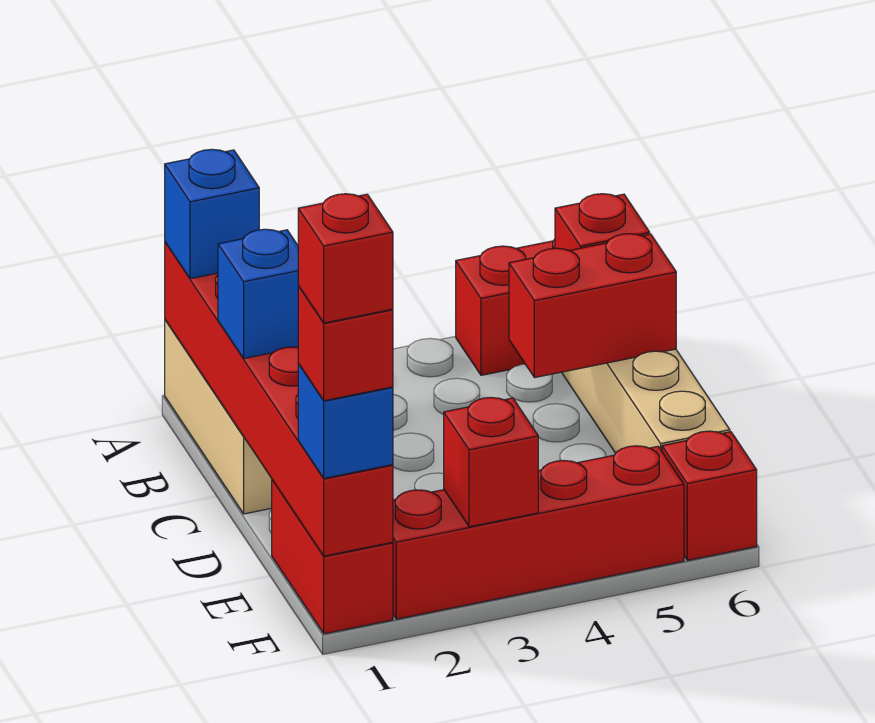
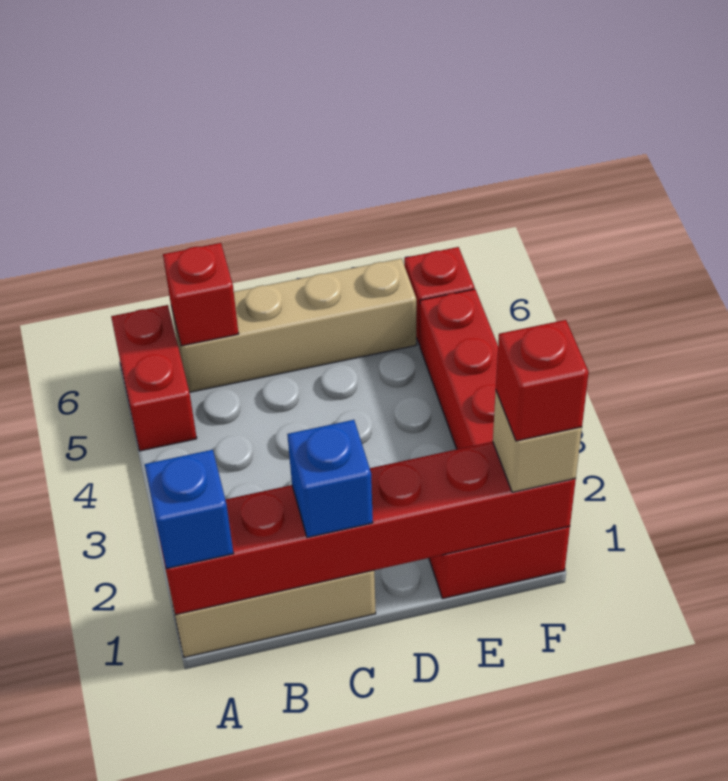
red 1x2 brick [509,234,676,378] -> none
blue 1x1 brick [298,364,393,478] -> tan 1x1 brick [493,392,582,492]
red 1x1 brick [298,194,393,323] -> none
red 1x1 brick [444,398,538,527] -> none

